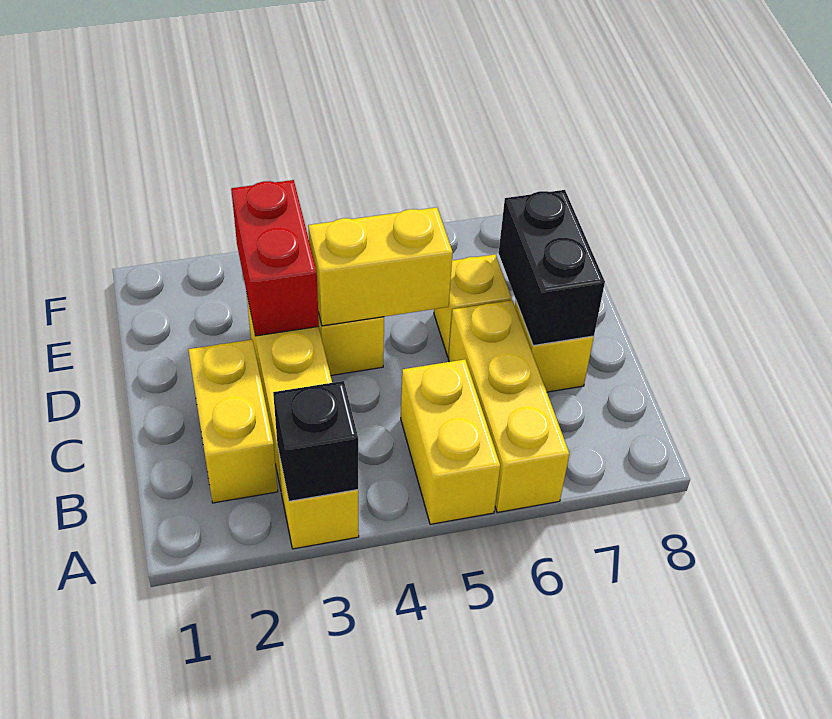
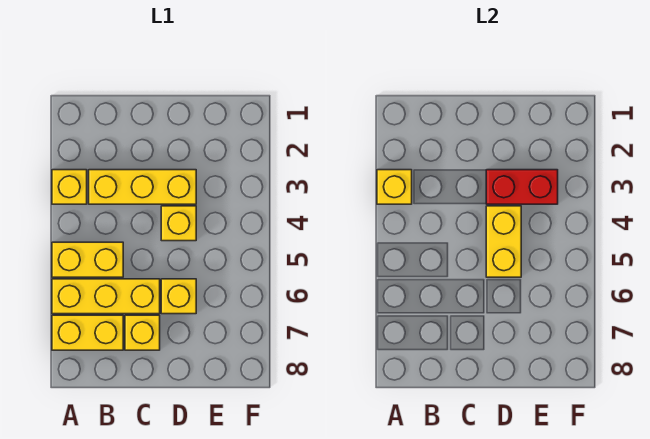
black 1x1 brick [273,381,358,501] -> yellow 1x1 brick [377,170,412,204]
yellow 1x2 brick [188,340,278,503] -> yellow 1x2 brick moved to [52,315,123,350]
black 1x2 brick [499,190,605,346] -> none

